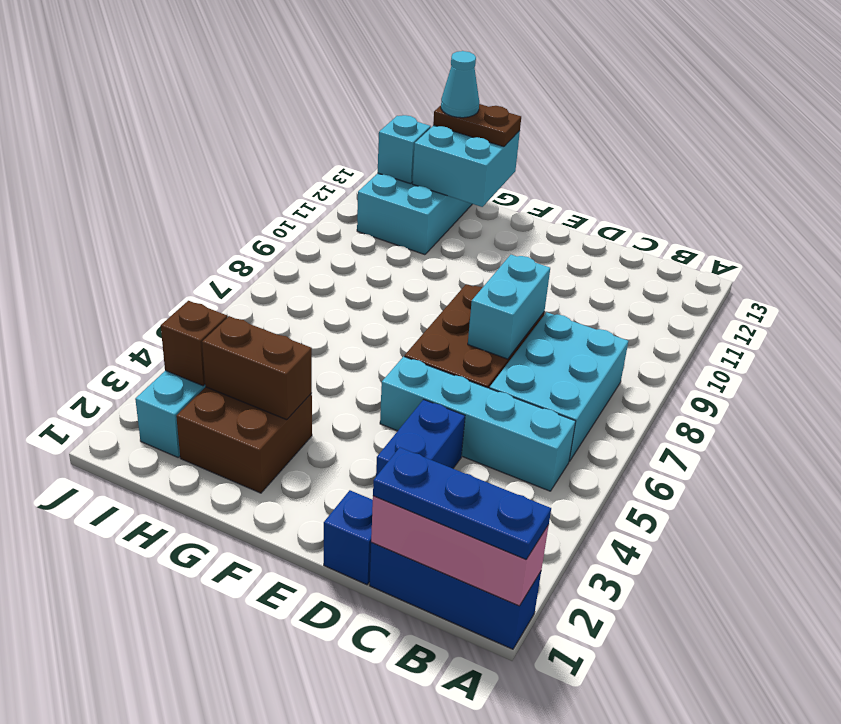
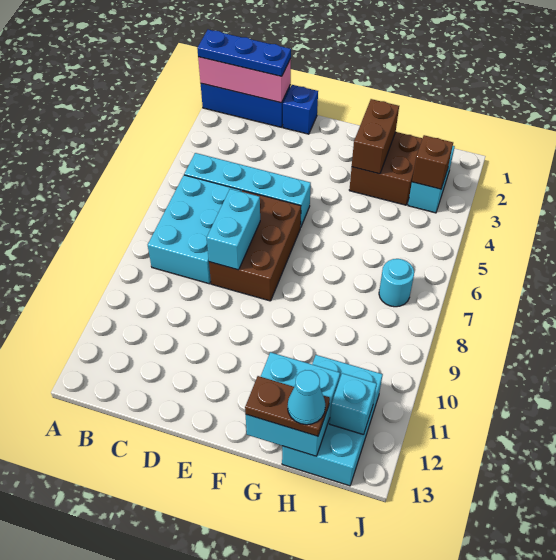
blue 1x2 brick [376,400,465,476] -> none
brown 1x2 brick [202,316,312,420] -> brown 1x2 brick turned to [352,99,399,174]
none -> cyan 1x1 round brick [379,259,414,307]

